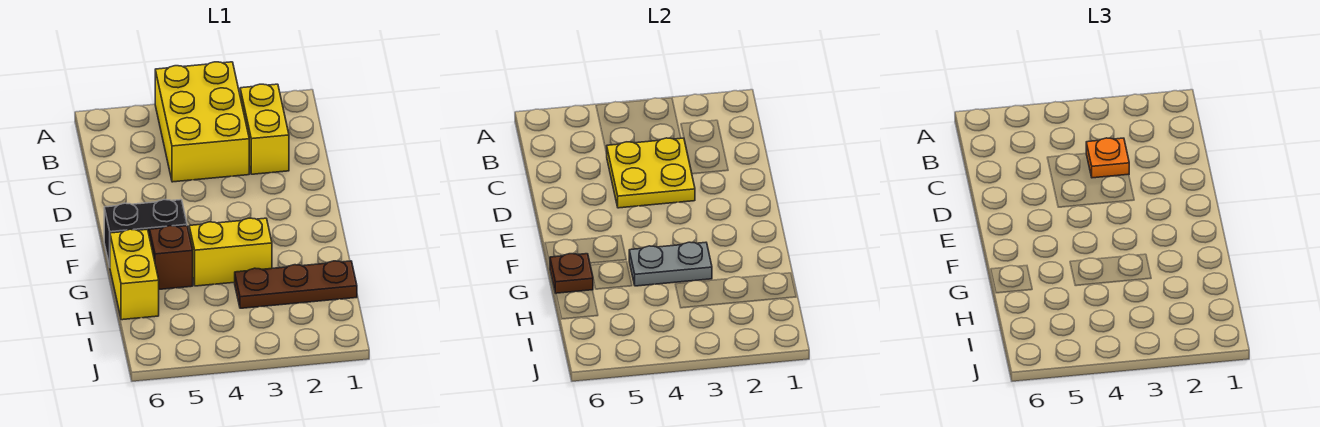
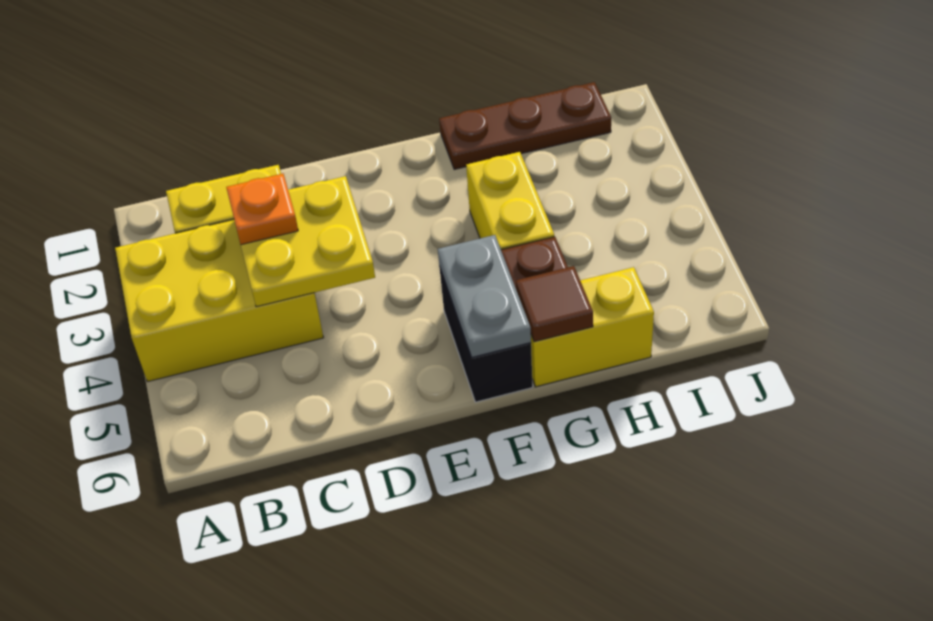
grey 1x2 plate [629,242,712,286] -> grey 1x2 plate moved to [438,235,531,357]
brown 1x1 plate [550,254,593,293] -> brown 1x1 tile [516,266,593,342]
brown 1x3 plate [235,261,357,308] -> brown 1x3 plate turned to [439,82,611,170]

